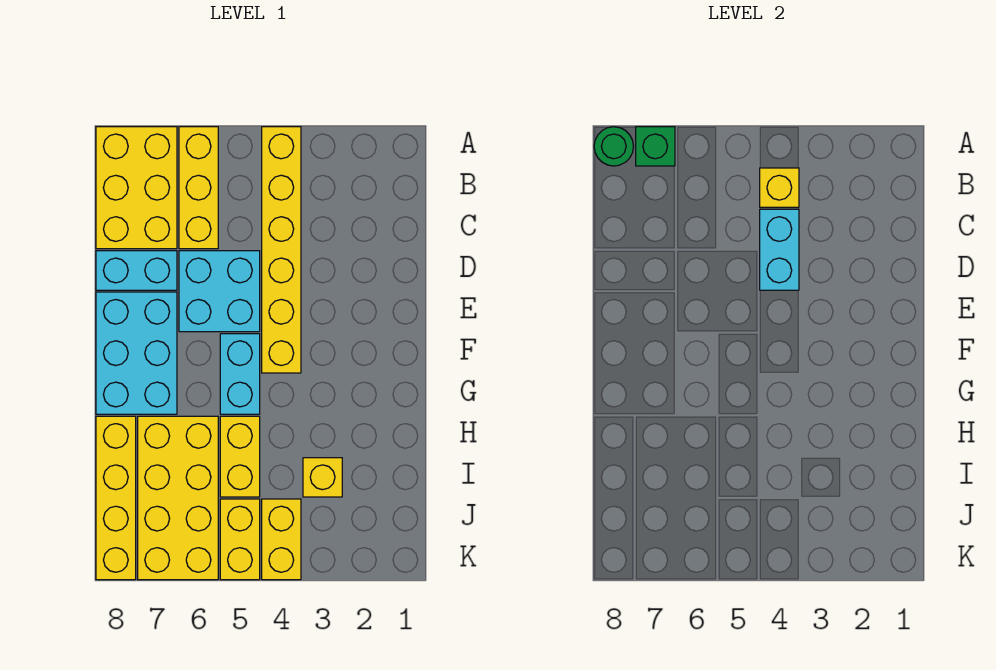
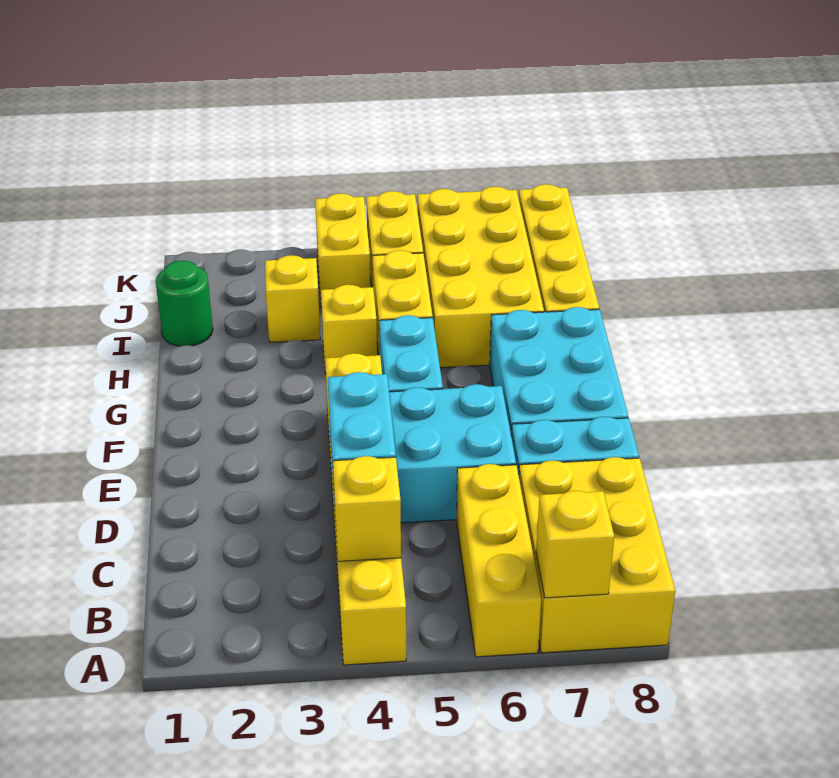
green 1x1 brick [636,127,675,166] -> yellow 1x1 brick [536,491,614,598]
green 1x1 round brick [594,127,633,166] -> green 1x1 round brick moved to [156,260,213,346]
none -> yellow 1x1 brick [321,285,377,373]

